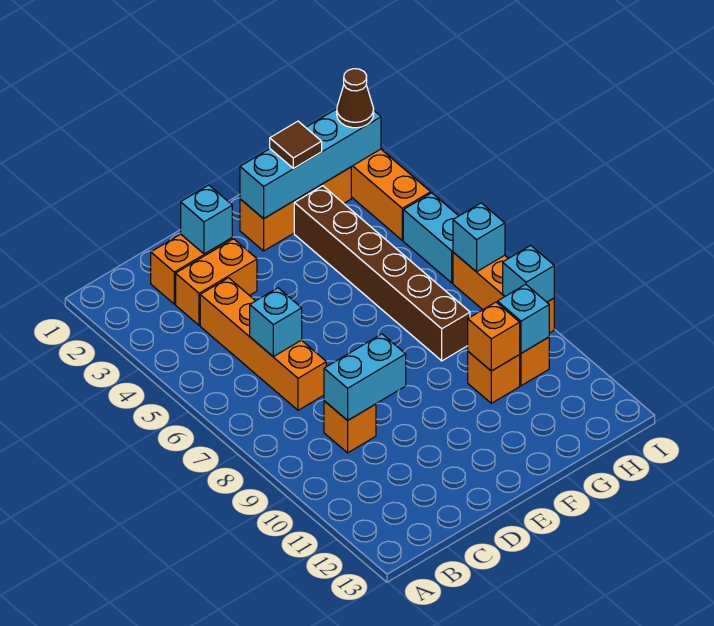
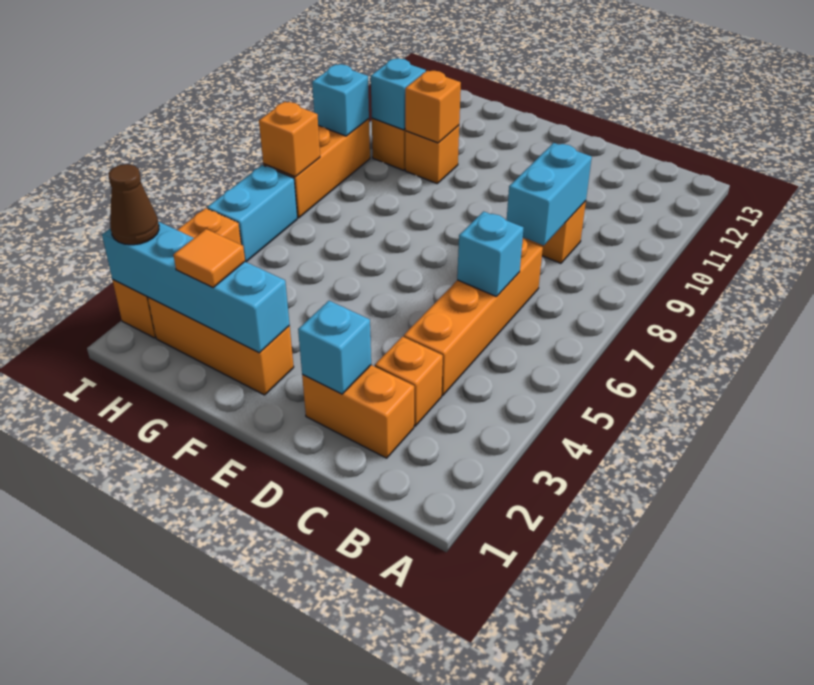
orange 1x2 brick [176,239,257,325] -> orange 1x1 brick [375,337,443,426]
cyan 1x2 brick [324,334,406,421] -> cyan 1x2 brick turned to [507,143,592,245]
brown 1x1 tile [270,121,322,169] -> orange 1x1 tile [173,229,245,287]
brown 1x6 brick [294,186,470,361] -> none
cyan 1x1 brick [453,203,505,272] -> orange 1x1 brick [259,102,320,177]

